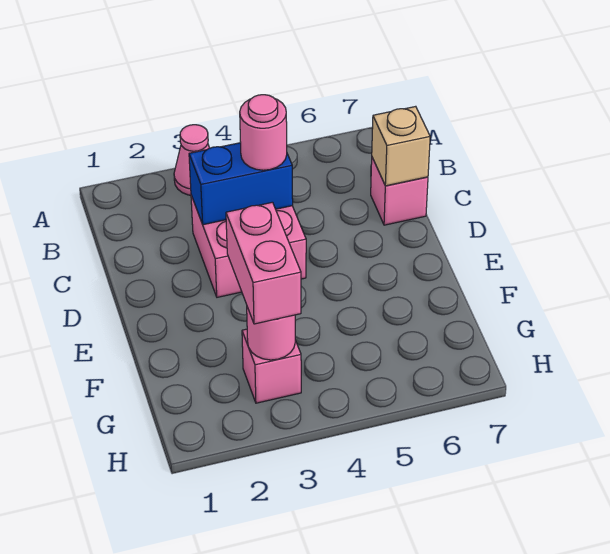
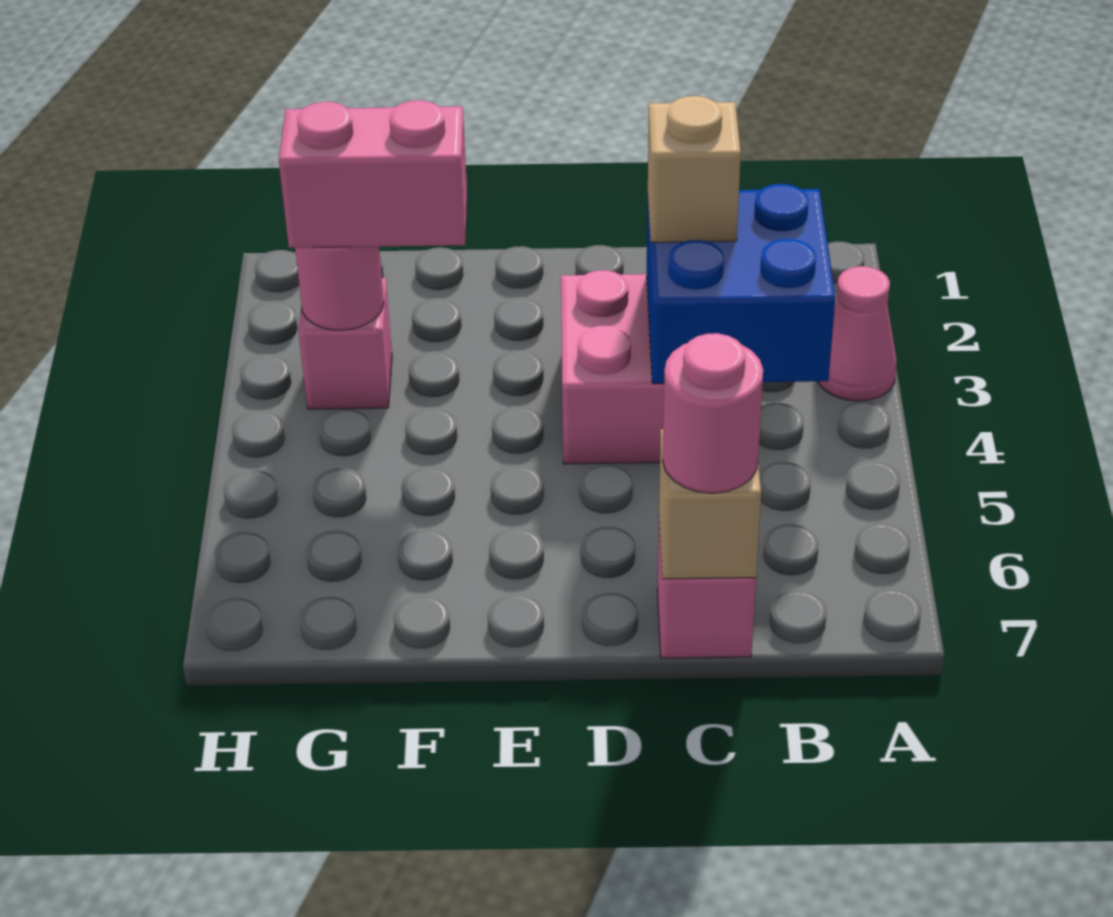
blue 1x2 brick [189,143,293,225] -> blue 2x2 brick [647,184,835,384]
none -> tan 1x1 brick [648,96,741,242]
pink 1x1 round brick [240,95,287,170] -> pink 1x1 round brick moved to [663,333,763,493]

